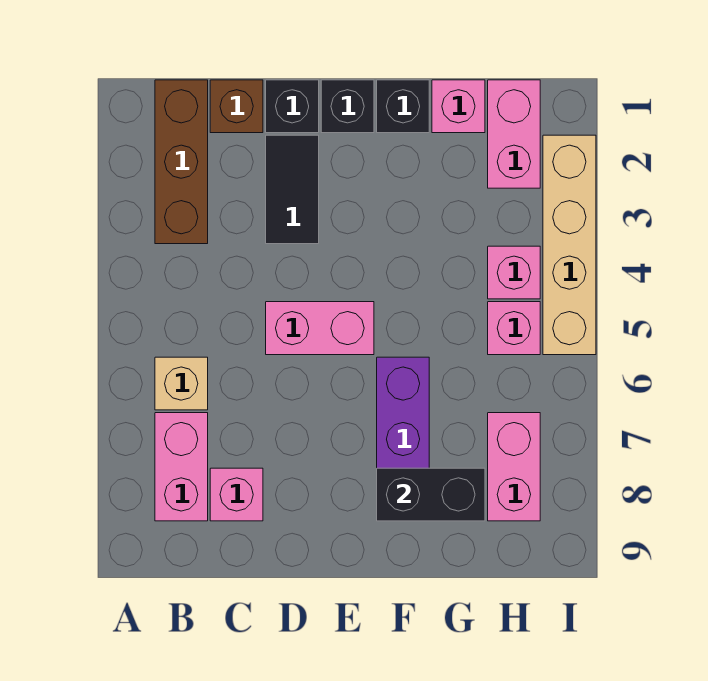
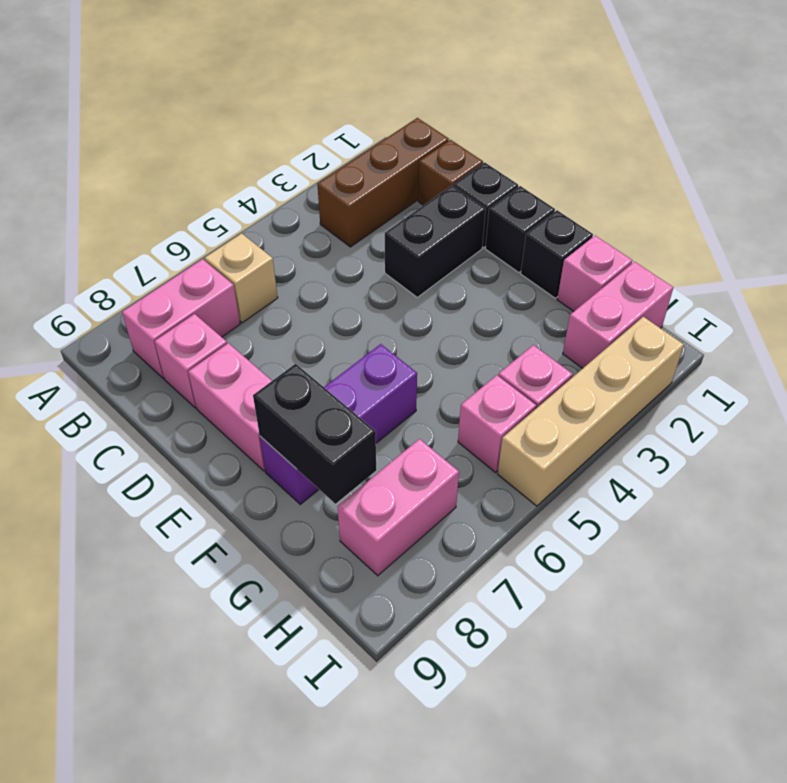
black 1x2 tile [266,135,319,244] -> black 1x2 brick [385,186,486,297]
pink 1x2 brick [266,302,374,355] -> pink 1x2 brick moved to [188,343,272,471]

